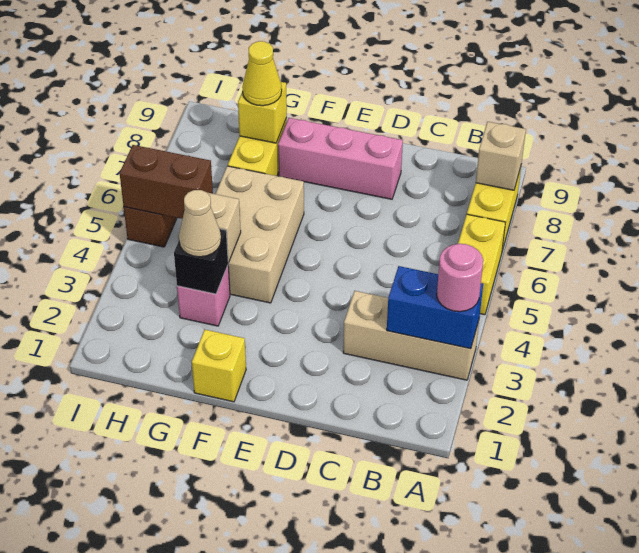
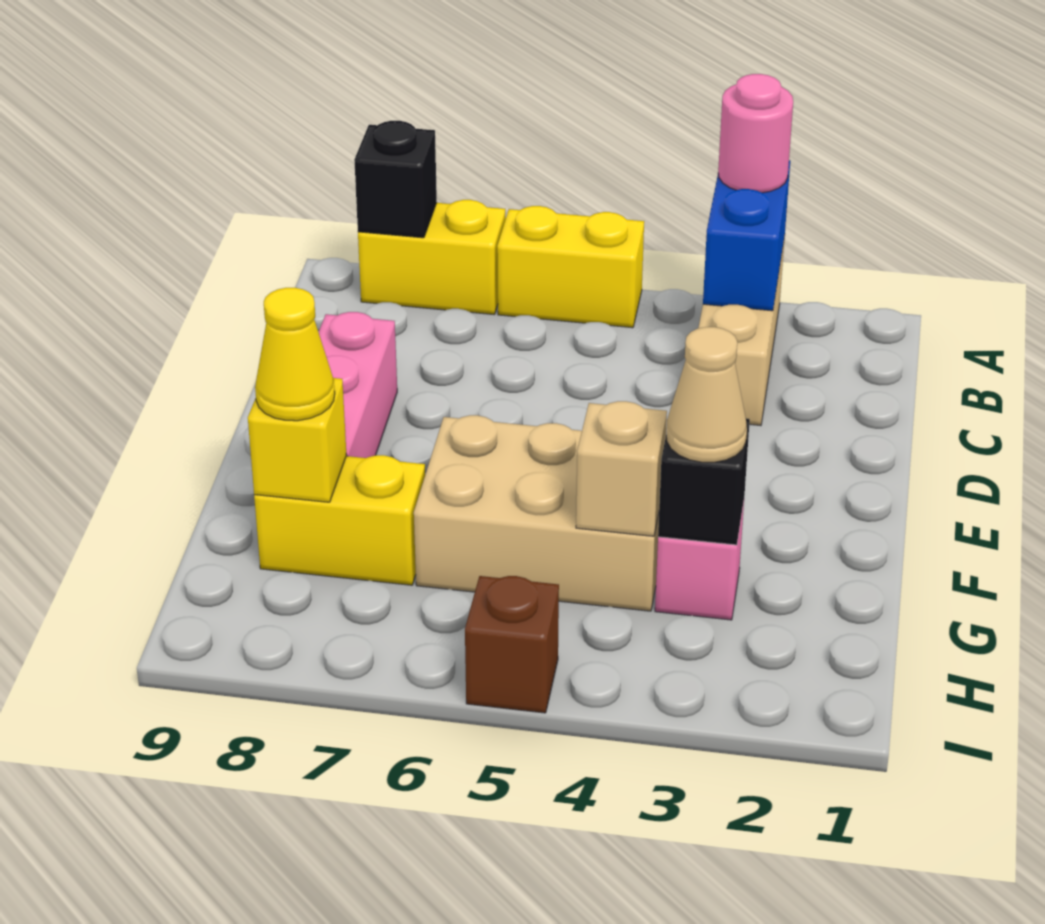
tan 1x1 brick [476,122,526,190] -> black 1x1 brick [354,121,437,238]
yellow 1x1 brick [192,330,246,402] -> none
brown 1x2 brick [120,145,213,219] -> none

